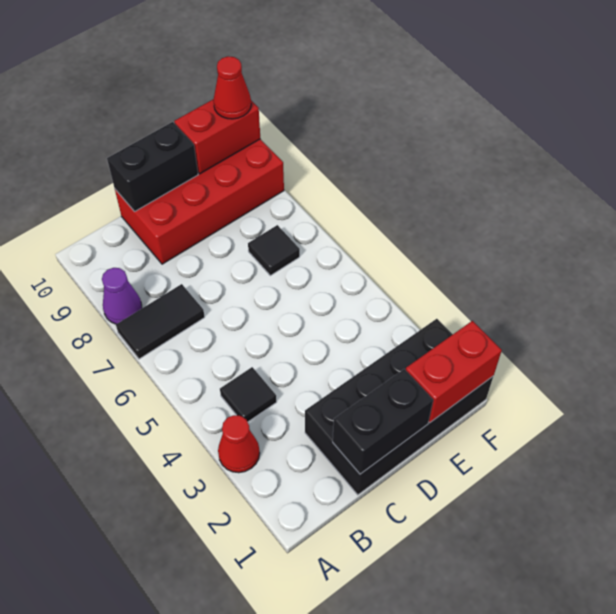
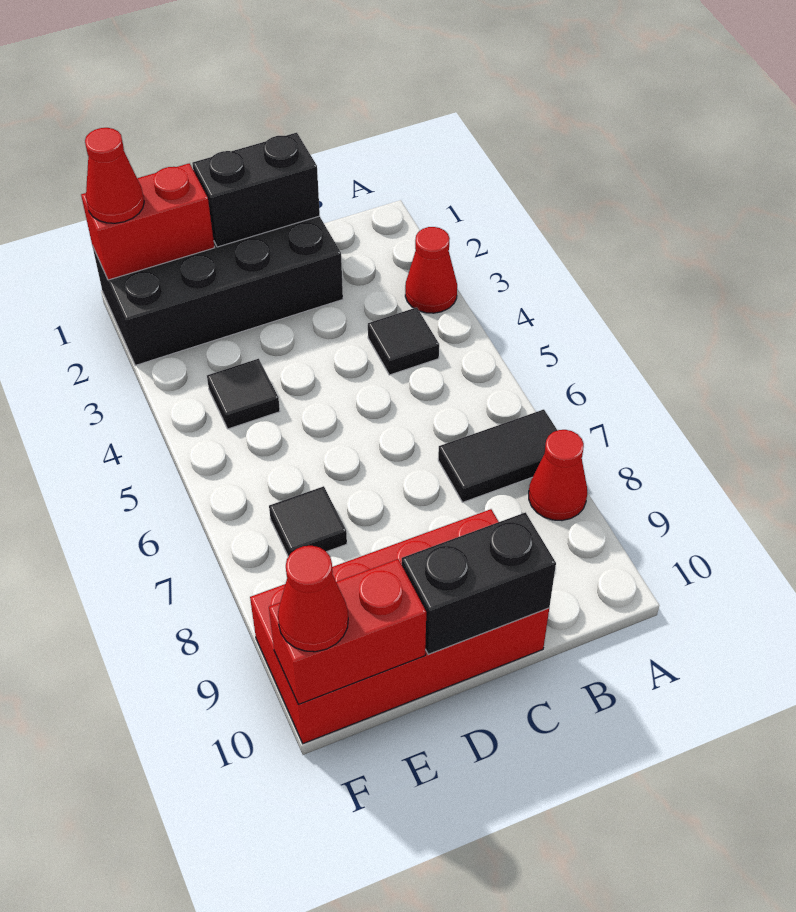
purple 1x1 cone [102,268,142,324] -> red 1x1 cone [529,430,587,520]
none -> black 1x1 tile [207,359,280,429]
none -> red 1x1 cone [85,128,144,223]

